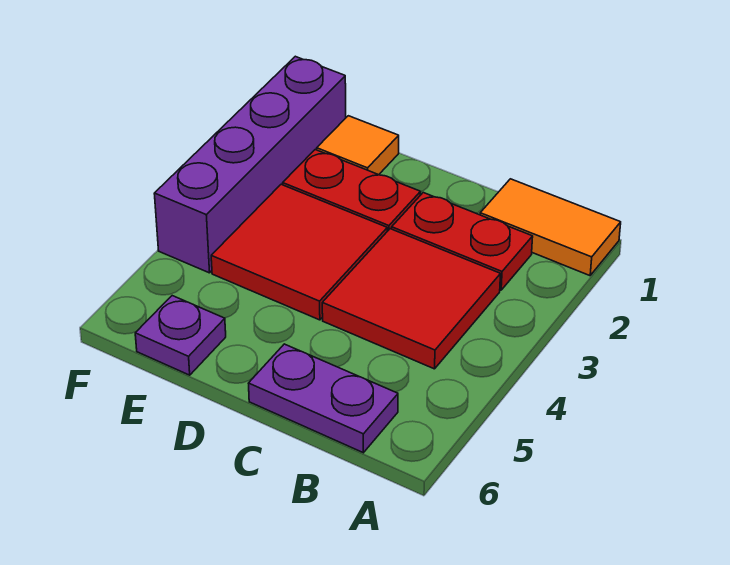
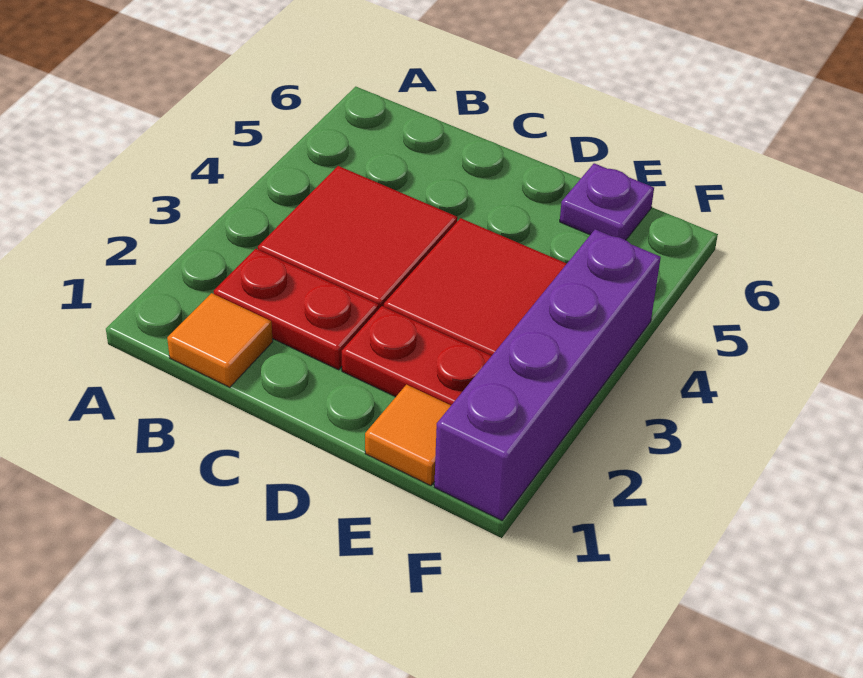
orange 1x2 tile [480,179,621,276] -> orange 1x1 tile [167,293,273,387]
purple 1x2 plate [248,344,398,453] -> none

